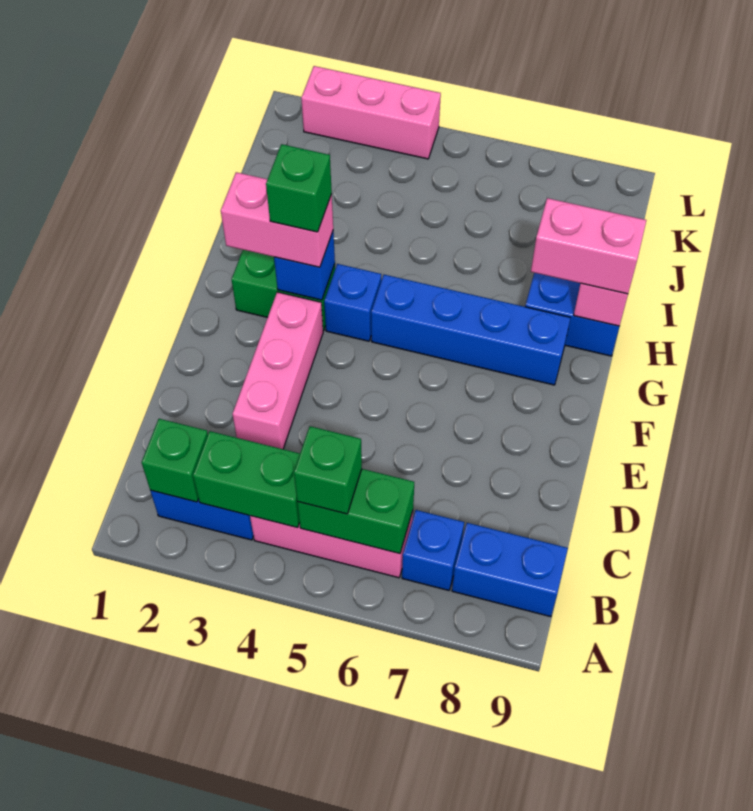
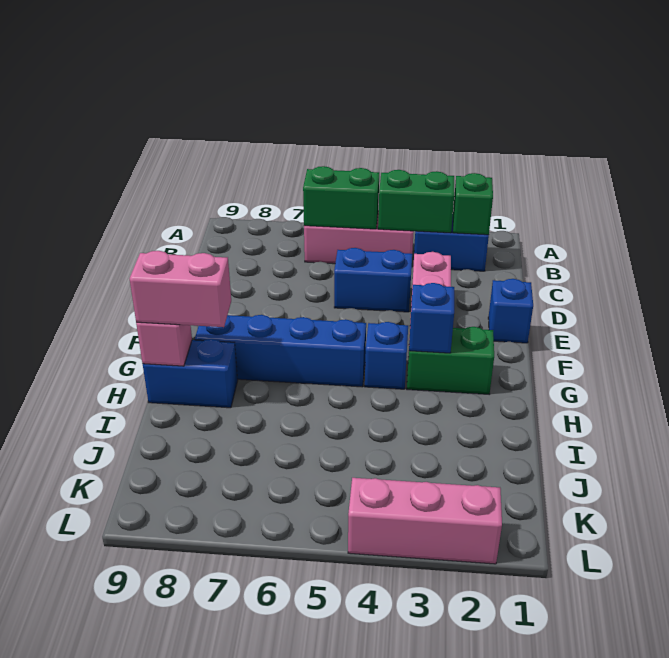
green 1x1 brick [294,426,362,514] -> none
blue 1x1 brick [402,510,464,590] -> blue 1x1 brick moved to [488,279,533,343]
blue 1x2 brick [452,523,568,617] -> blue 1x2 brick moved to [334,248,412,312]
pink 1x2 brick [221,172,333,267] -> none
green 1x1 brick [266,144,332,232] -> none

